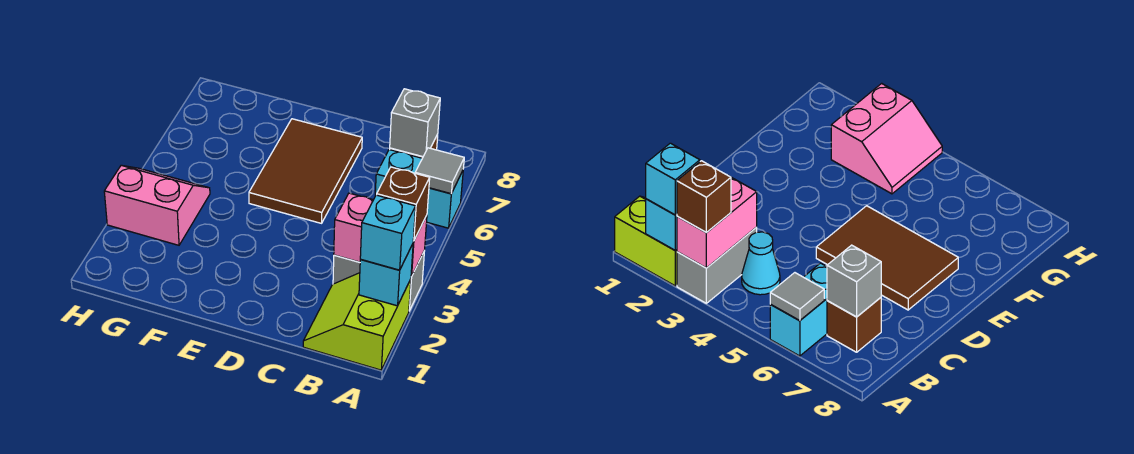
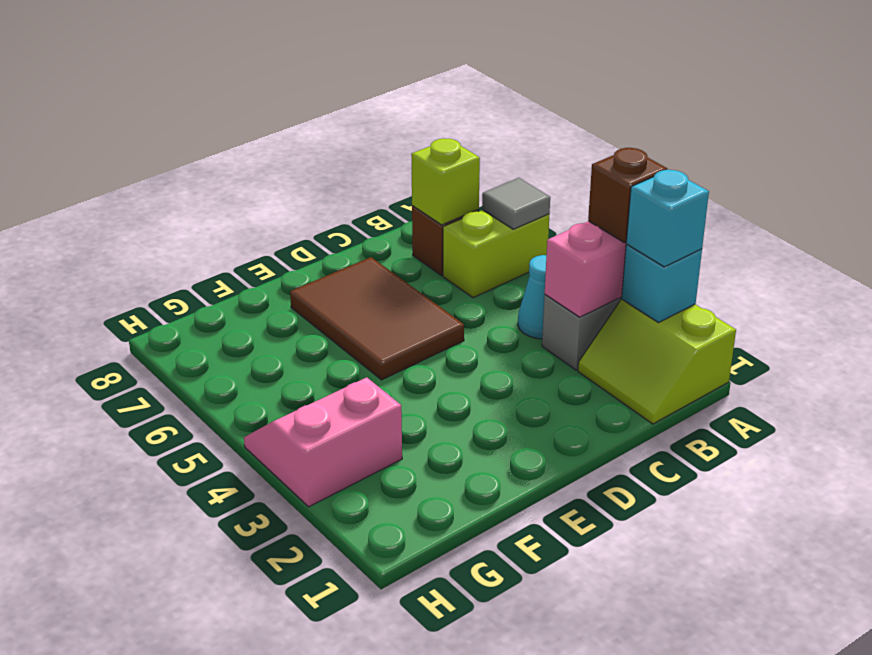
cyan 1x2 brick [375,149,463,228] -> lime 1x2 brick [443,210,549,298]
grey 1x1 brick [390,89,440,157] -> lime 1x1 brick [411,138,480,225]

